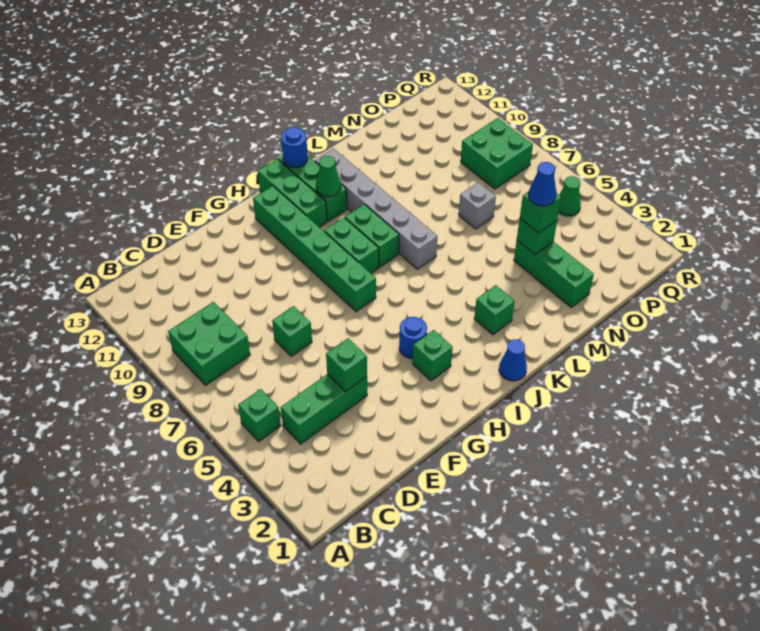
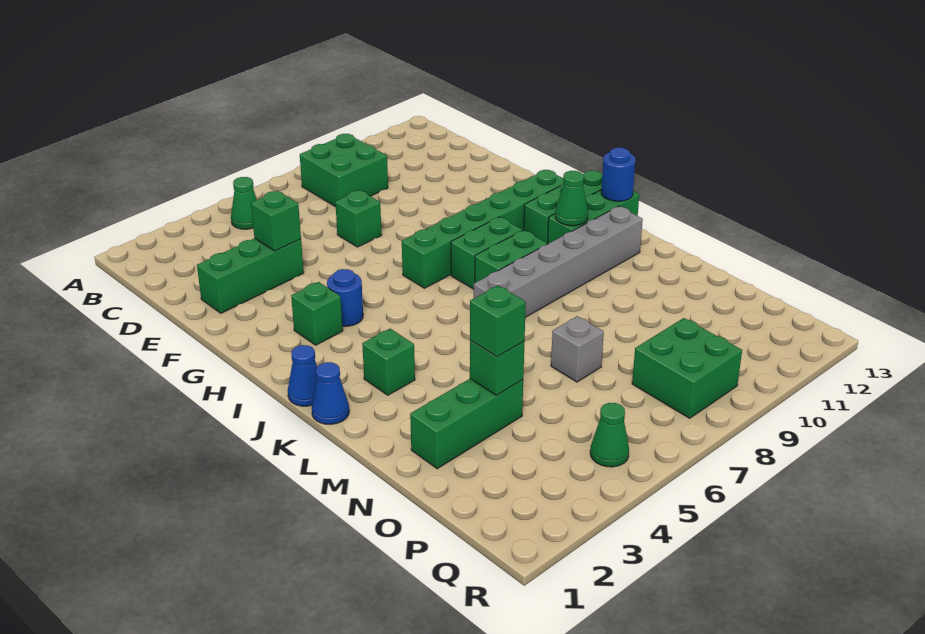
green 1x1 brick [238,389,281,441] -> green 1x1 cone [231,177,257,229]
green 1x3 brick [281,374,367,444] -> green 1x3 brick turned to [197,238,304,313]
blue 1x1 cone [529,162,556,206] -> blue 1x1 cone moved to [312,362,349,424]

